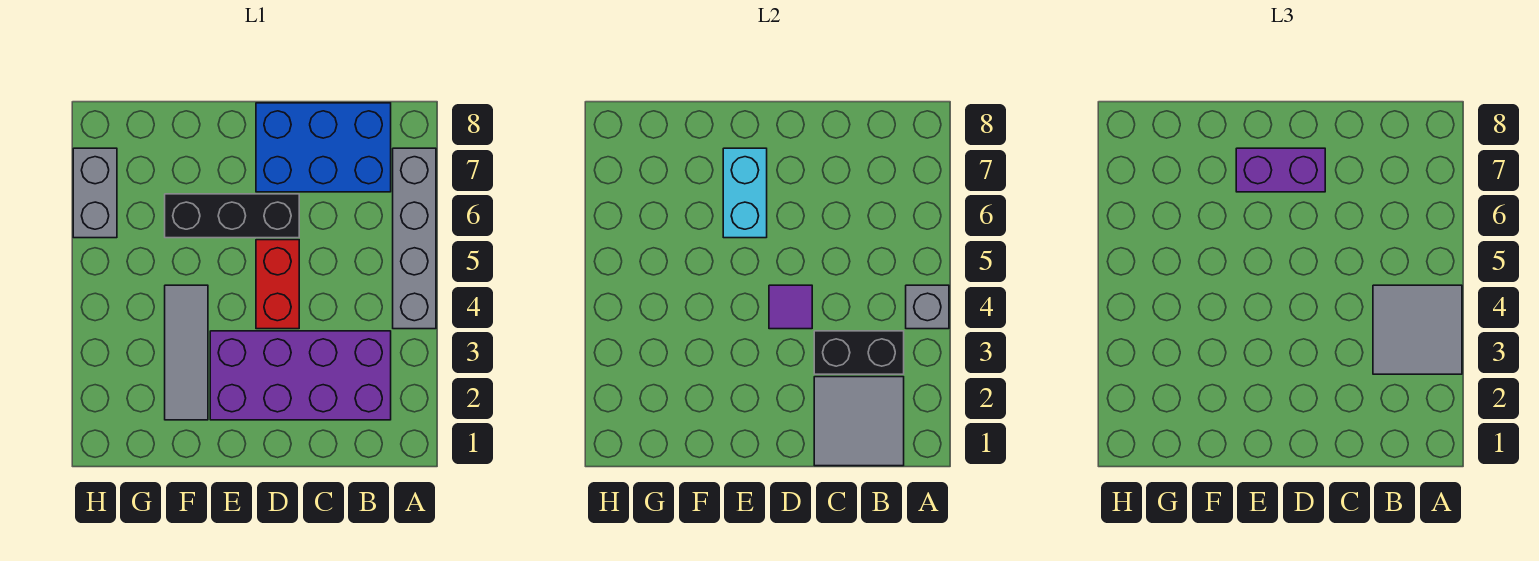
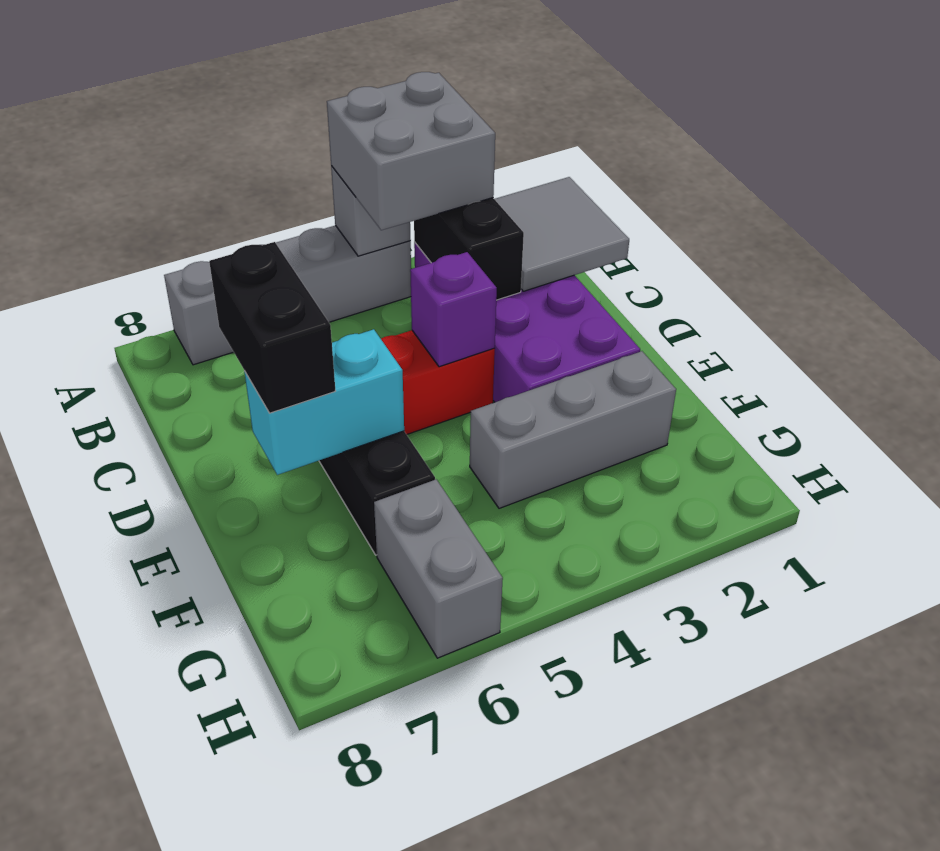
grey 2x2 tile [1373,285,1462,374] -> grey 2x2 brick [327,72,495,230]
blue 2x3 brick [256,103,391,192] -> none
purple 1x1 tile [769,285,812,329] -> purple 1x1 brick [410,252,497,367]
purple 1x2 brick [1236,148,1325,192] -> black 1x2 brick [209,242,335,413]
grey 1x3 tile [165,285,208,420] -> grey 1x3 brick [470,351,676,508]
grey 1x2 brick [73,148,117,238] -> grey 1x2 brick turned to [374,479,503,658]

